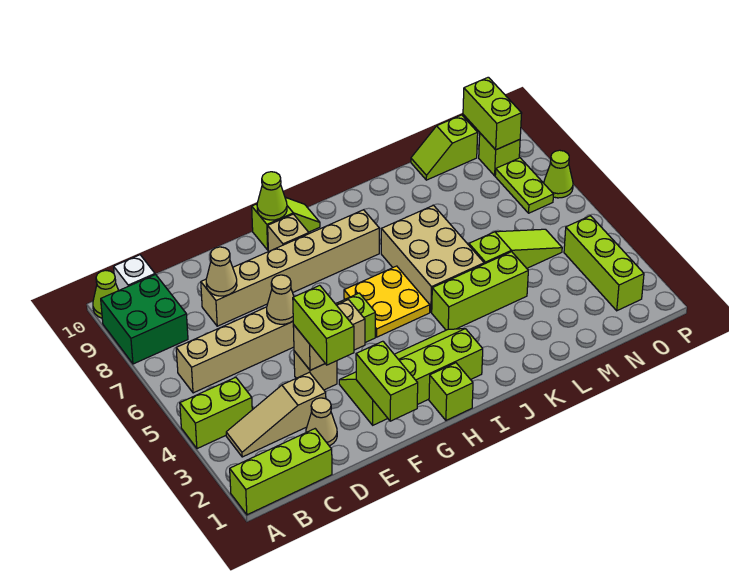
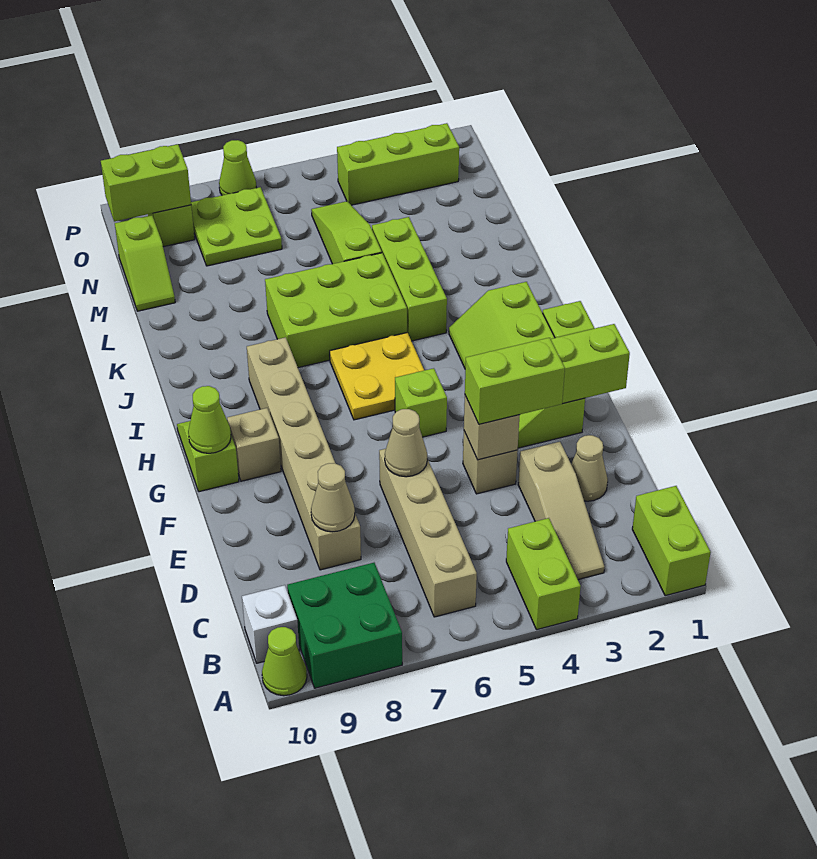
lime 1x3 brick [230,429,332,515] -> lime 1x2 brick [632,486,711,596]
tan 1x2 brick [293,300,365,370] -> tan 1x1 brick [464,396,520,460]
tan 2x3 brick [381,205,484,312] -> lime 2x3 brick [265,253,407,368]
lime 1x2 plate [495,158,554,213] -> lime 2x2 plate [191,187,282,266]

